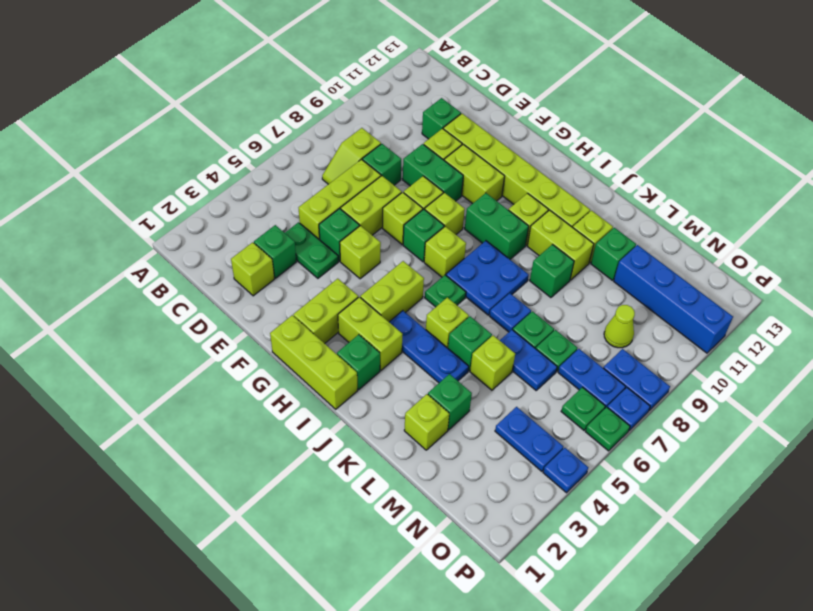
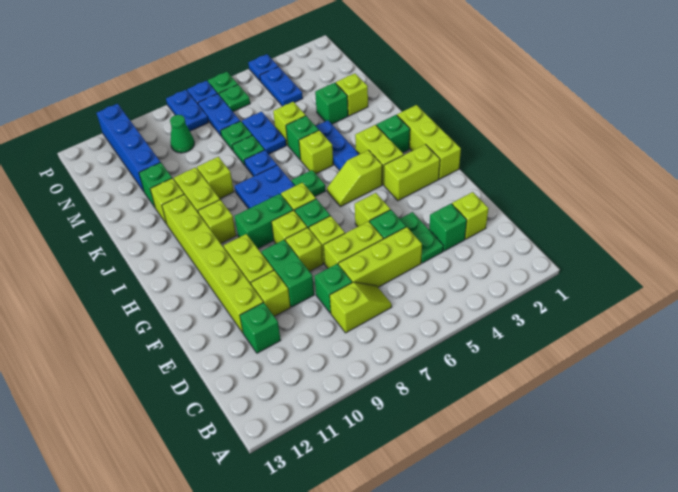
lime 1x2 brick [360,261,424,322] -> lime 1x2 slope [327,150,382,207]
green 1x2 brick [465,193,529,259] -> green 1x2 brick turned to [234,194,293,248]
green 1x1 brick [530,244,574,298] -> lime 1x1 brick [197,157,234,199]
lime 1x1 cone [604,305,635,348] -> green 1x1 cone [170,115,194,153]

